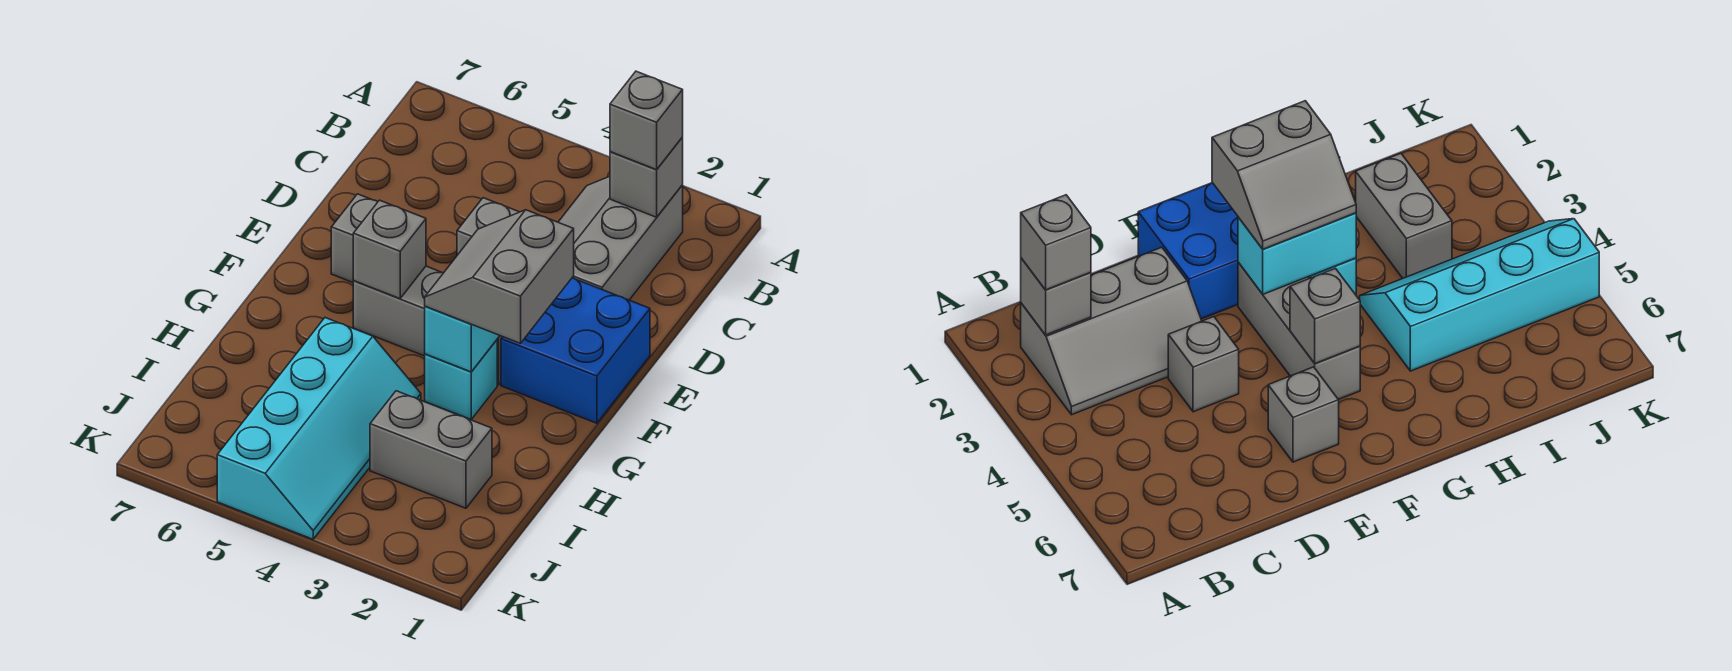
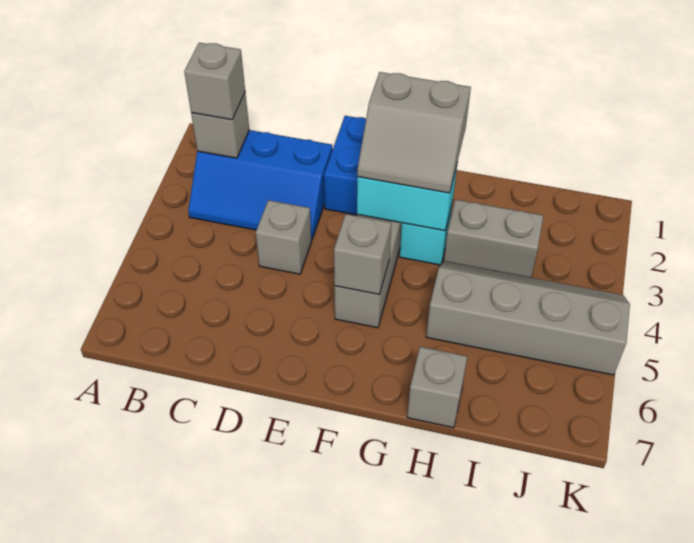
grey 2x3 slope [558,176,683,300] -> blue 2x3 slope [188,130,332,241]
grey 1x1 brick [331,194,377,282] -> grey 1x1 brick moved to [407,347,467,428]
cyan 2x4 slope [217,318,421,539] -> grey 2x4 slope [426,261,630,375]
grey 1x2 brick [370,391,492,508] -> grey 1x2 brick turned to [444,199,543,278]

